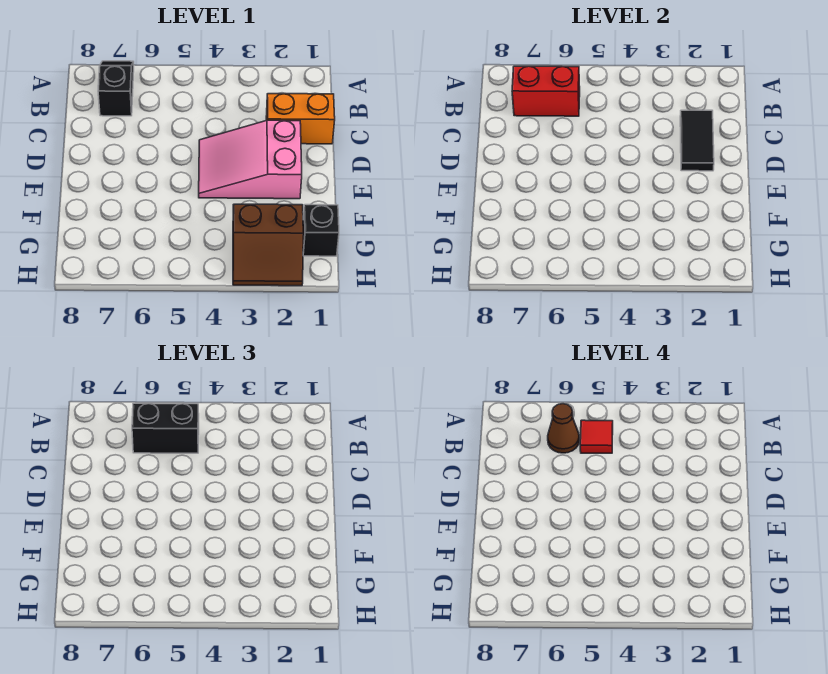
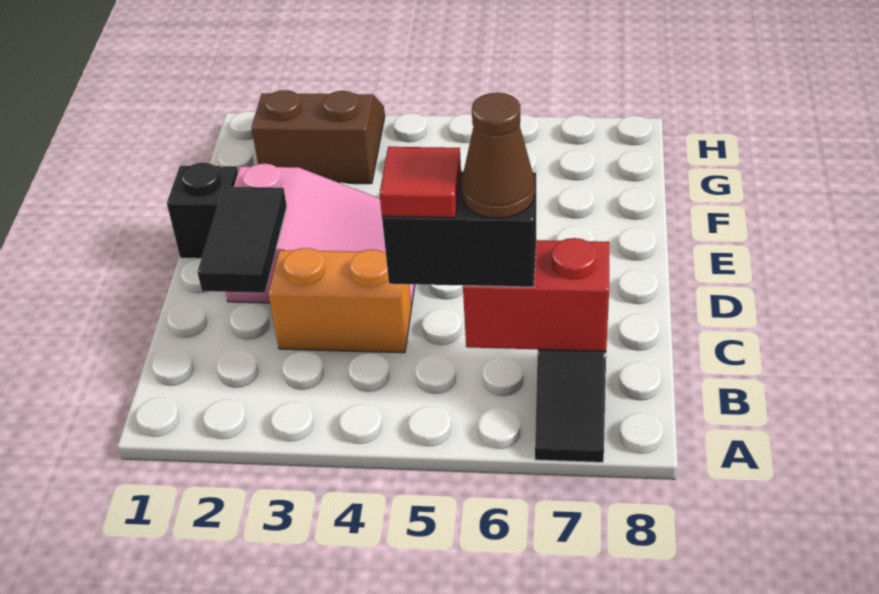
orange 1x2 brick [266,94,335,144] -> orange 1x2 brick moved to [268,248,411,353]
black 1x1 brick [303,205,339,256] -> black 1x1 brick moved to [167,163,238,259]

